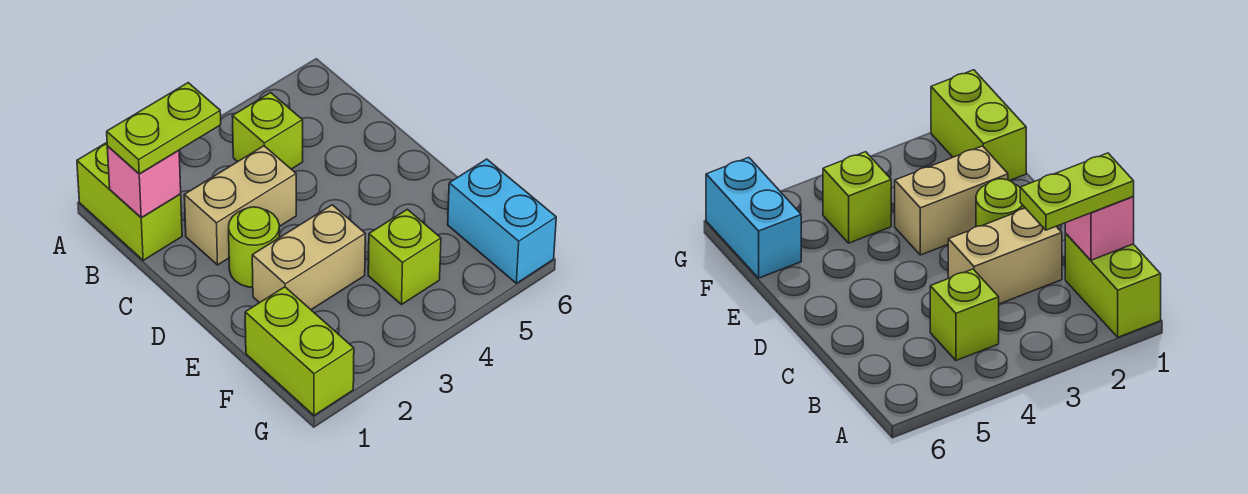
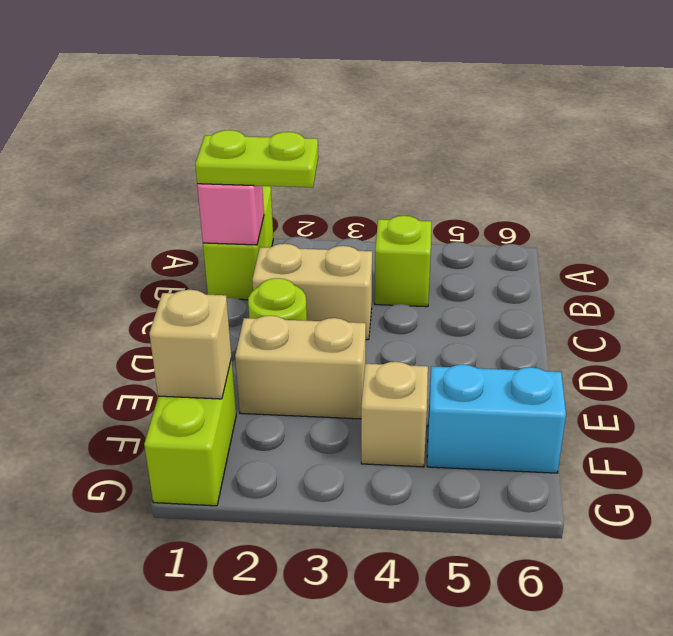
none -> tan 1x1 brick [149,290,231,399]
lime 1x1 brick [368,209,441,304] -> tan 1x1 brick [361,362,428,467]
cyan 1x2 brick [448,159,556,283] -> cyan 1x2 brick turned to [427,364,566,473]

